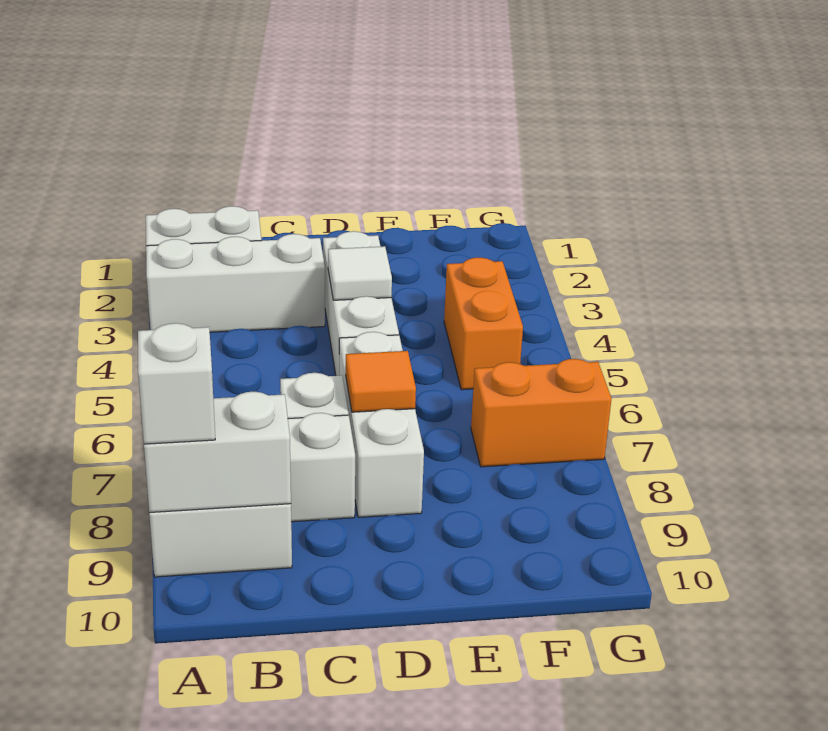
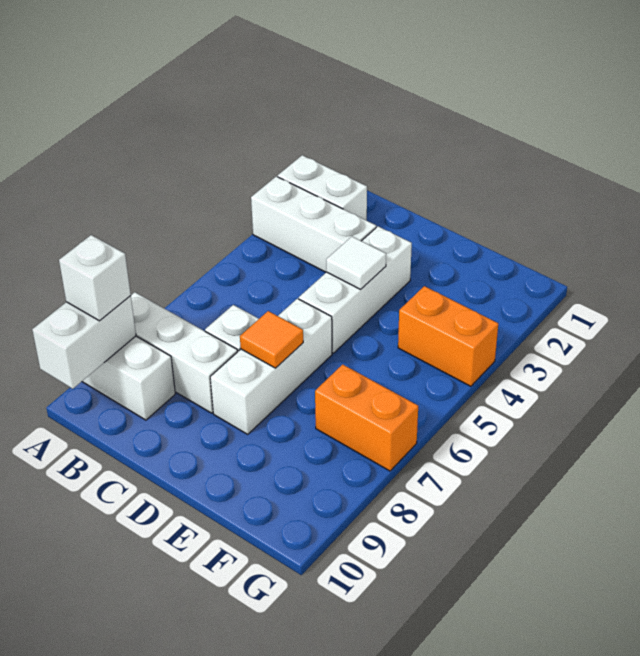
white 1x2 brick [144,392,291,513] -> white 1x2 brick turned to [32,296,136,389]
orange 1x2 brick [444,258,523,390] -> orange 1x2 brick turned to [398,286,498,386]

